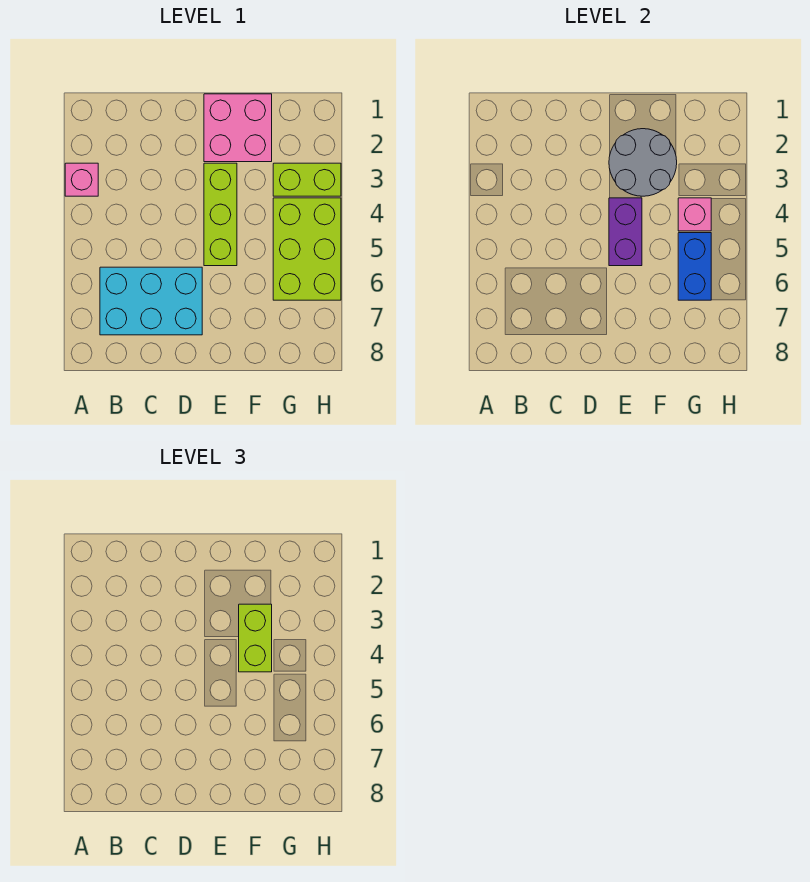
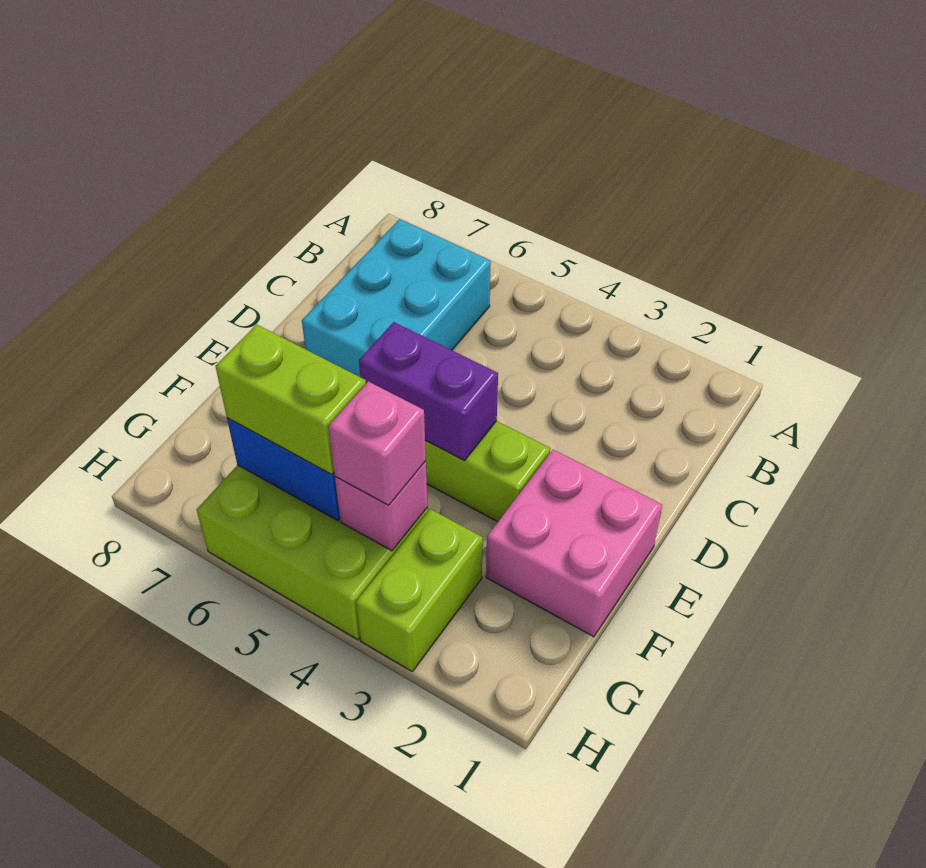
pink 1x1 brick [65,163,98,196] -> pink 1x1 brick moved to [328,381,426,505]
grey 2x2 round brick [609,129,677,196] -> none
lime 1x2 brick [239,604,272,672] -> lime 1x2 brick moved to [215,324,366,474]

